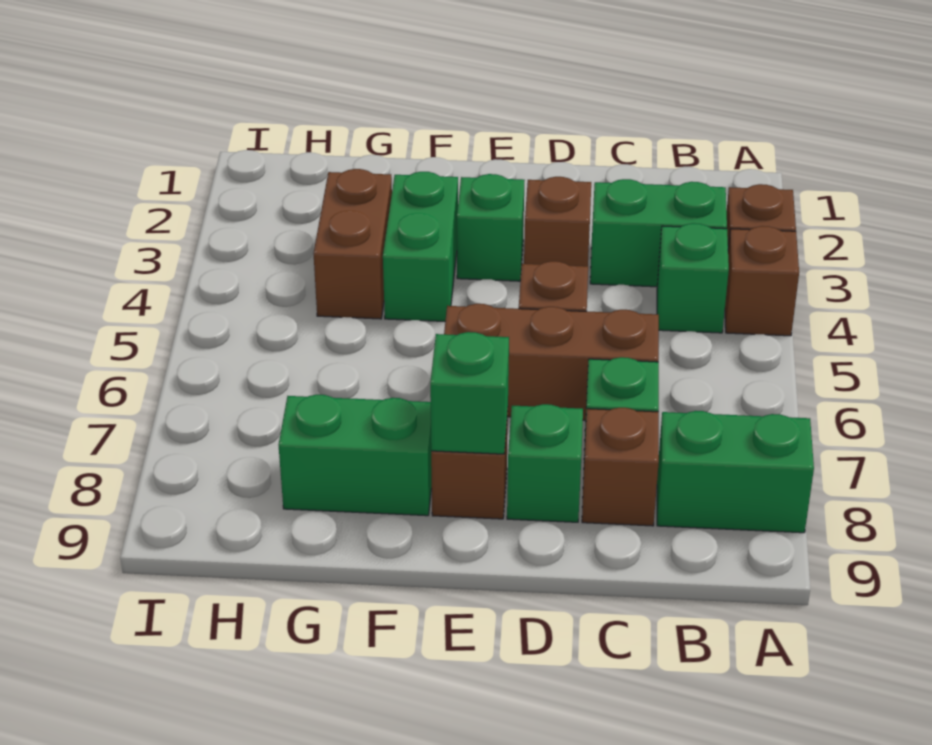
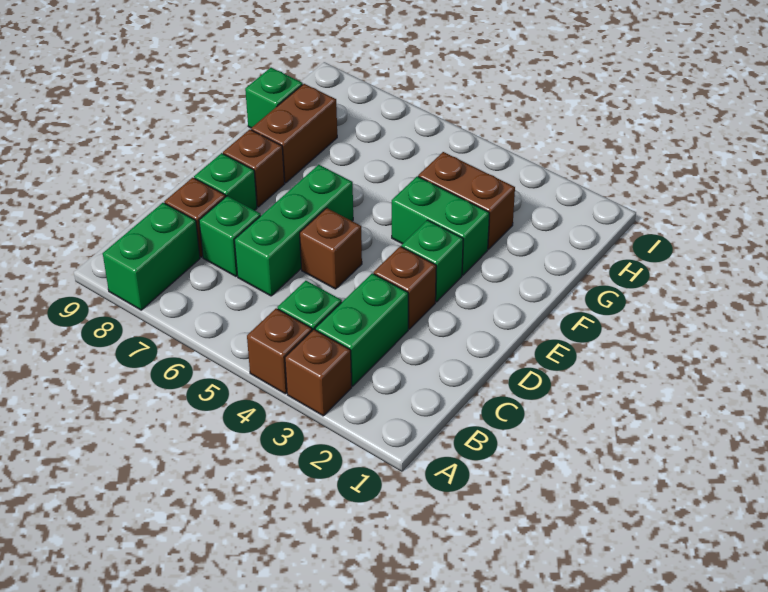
brown 1x3 brick [444,304,659,420] -> green 1x3 brick [234,165,353,296]
green 1x1 brick [430,332,509,454] -> green 1x1 brick moved to [245,68,303,128]
green 1x2 brick [279,395,432,516] -> brown 1x2 brick [251,84,337,183]

